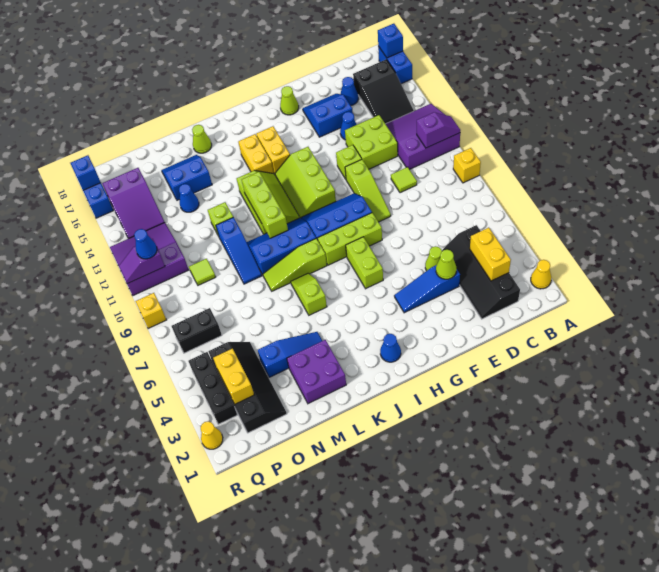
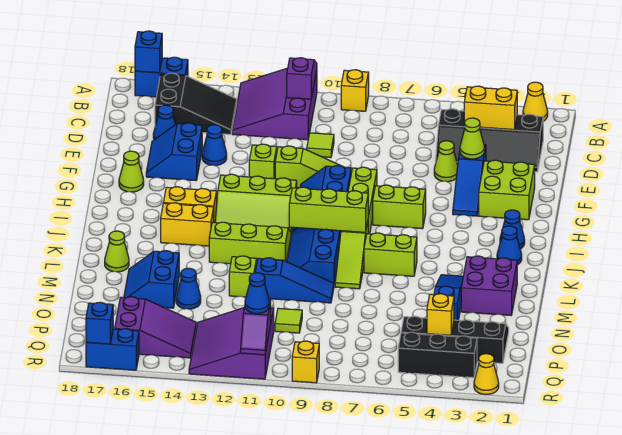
lime 2x2 brick [345,115,398,169] -> lime 2x2 brick moved to [479,160,535,220]
none -> blue 1x1 cone [497,226,522,265]
lime 1x2 slope [291,273,327,315] -> lime 1x2 brick [364,233,417,276]
lime 1x3 brick [242,172,288,238] -> lime 1x3 brick moved to [289,187,368,232]
yellow 1x2 brick [213,349,254,404] -> yellow 1x1 brick [427,294,454,335]
black 1x2 brick [172,308,222,353] -> none

